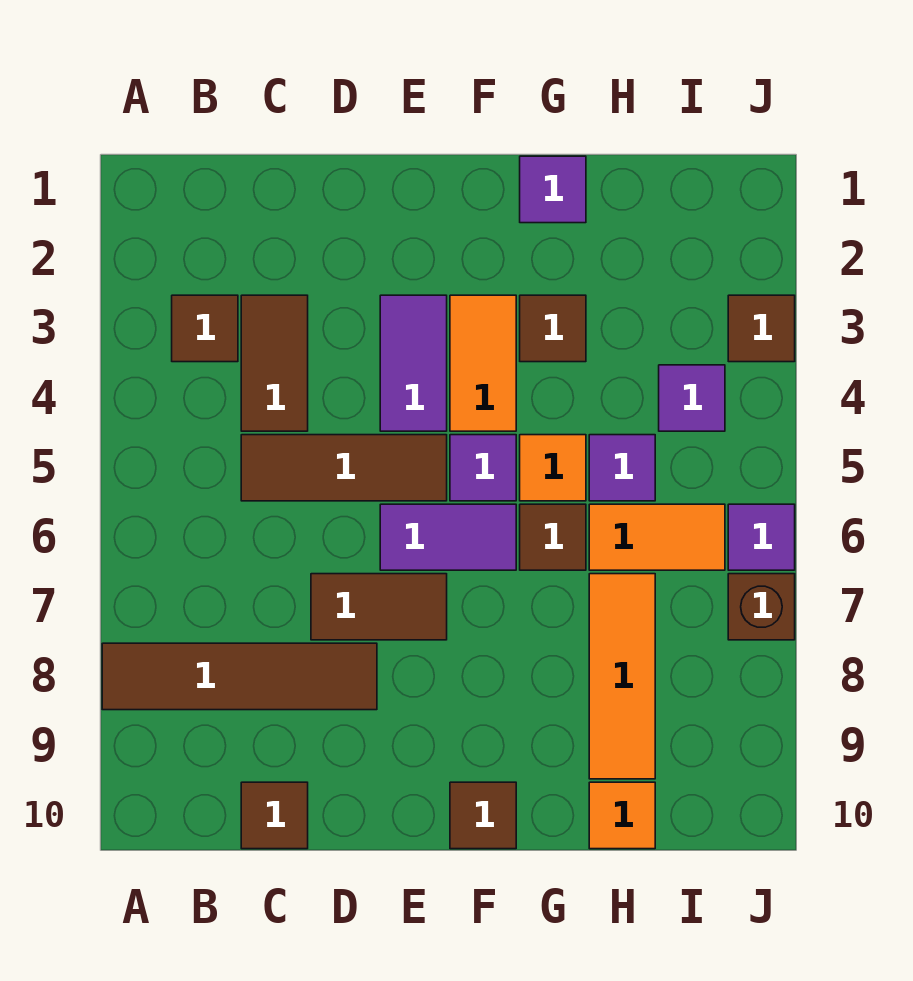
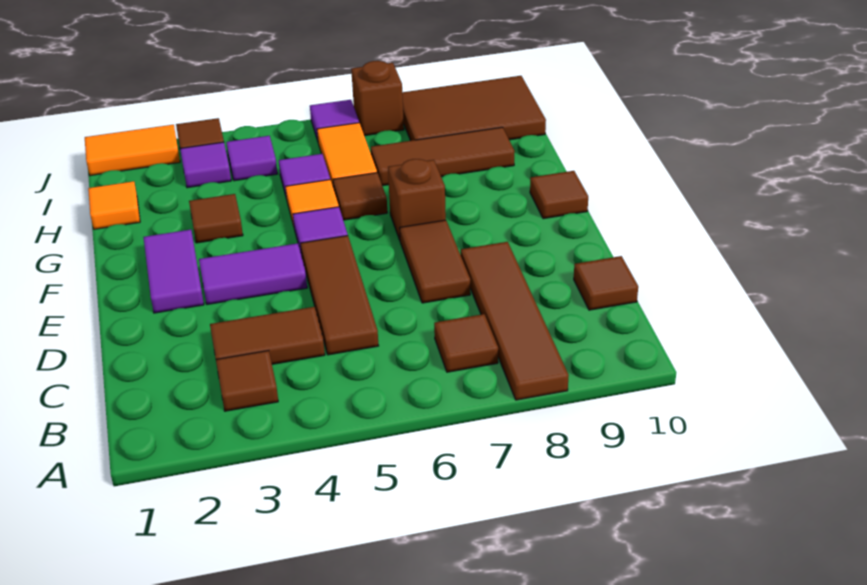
none -> brown 1x1 tile [434,314,498,372]
purple 1x2 tile [380,504,516,570] -> purple 1x2 tile moved to [143,230,204,313]
orange 1x2 tile [450,295,516,431] -> orange 1x2 tile moved to [85,125,180,176]
none -> brown 1x1 brick [388,159,446,240]
purple 1x1 tile [520,156,586,223] -> purple 1x1 tile moved to [180,142,231,188]
orange 1x3 tile [589,574,655,779] -> brown 1x3 tile [371,127,515,186]
orange 1x1 tile [589,782,655,849] -> orange 1x1 tile moved to [88,181,140,229]
none -> brown 2x3 tile [402,76,546,141]

